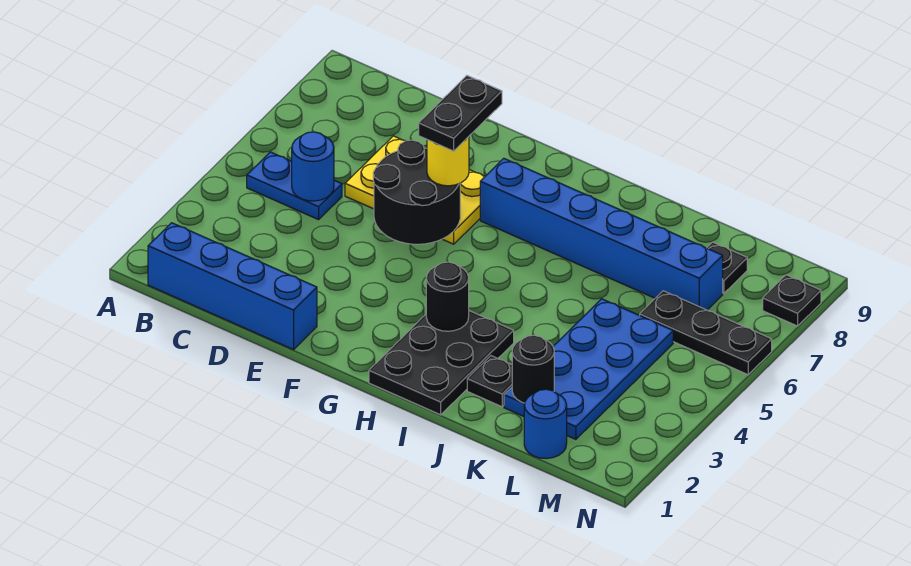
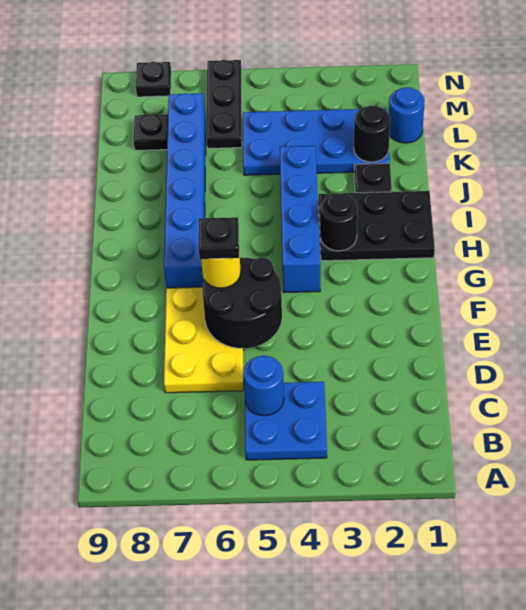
blue 1x4 brick [148,223,317,350] -> blue 1x4 brick moved to [280,146,320,293]
blue 1x2 plate [247,152,342,220] -> blue 2x2 plate [245,382,327,460]
black 1x2 plate [419,76,502,151] -> black 1x1 plate [199,217,239,259]

